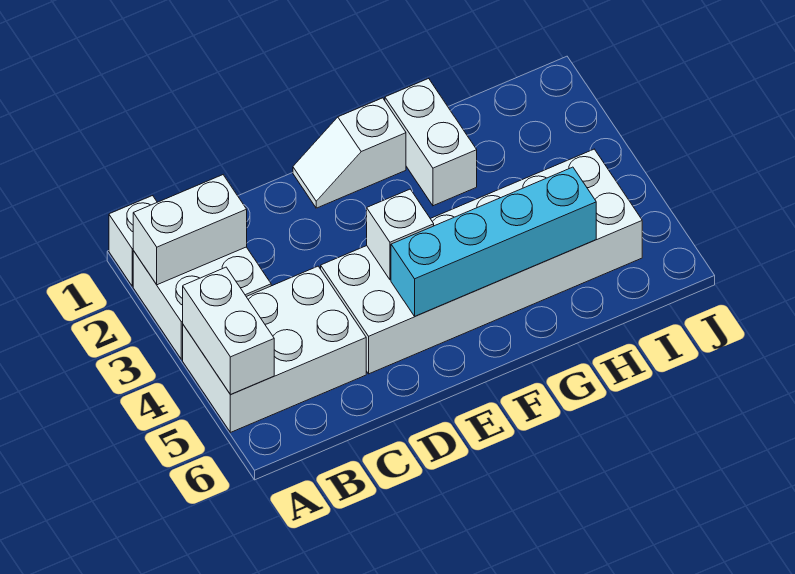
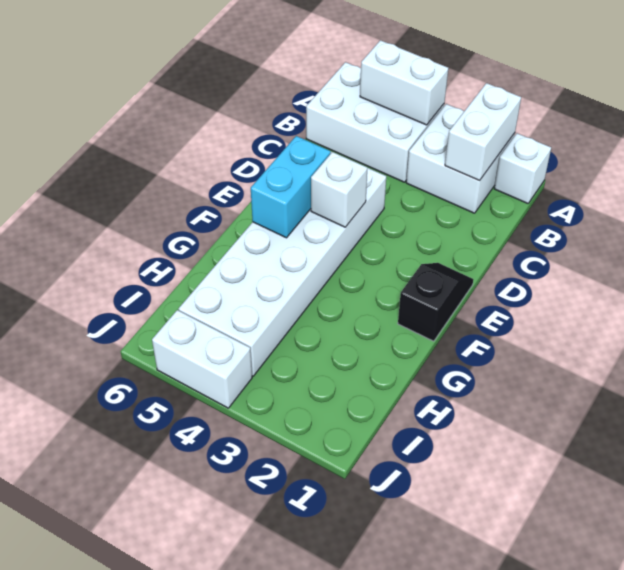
white 2x3 brick [183,266,366,432] -> white 2x3 brick turned to [306,62,444,182]
white 1x2 slope [293,98,406,208] -> black 1x2 slope [398,263,474,341]
cyan 1x4 brick [391,167,596,316] -> cyan 1x2 brick [251,136,331,238]
white 1x2 brick [385,78,477,206] -> white 1x2 brick moved to [152,310,252,408]

